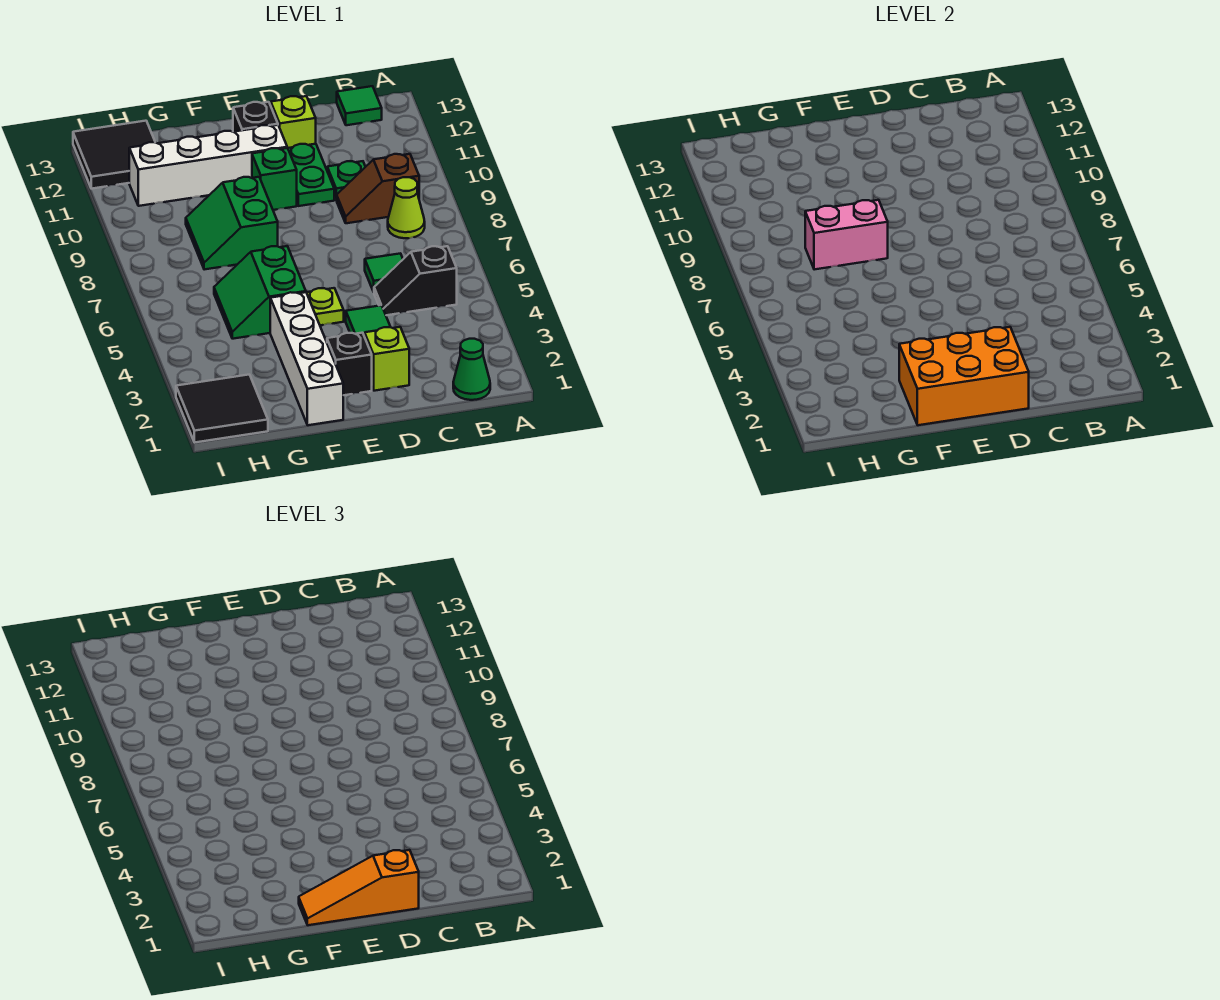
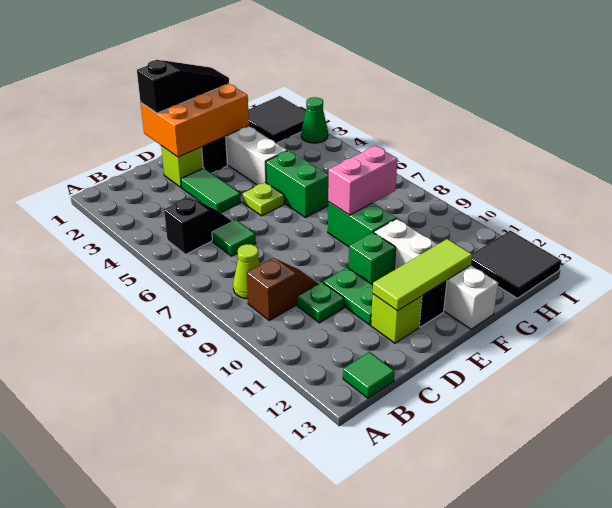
green 1x1 cone [453,339,490,400] -> green 1x1 cone moved to [301,97,328,143]
orange 1x3 slope [299,850,419,925] -> black 1x3 slope [137,60,229,113]
none -> lime 1x3 tile [373,239,472,311]
white 1x4 brick [129,125,287,206] -> white 1x4 brick turned to [374,219,498,329]

